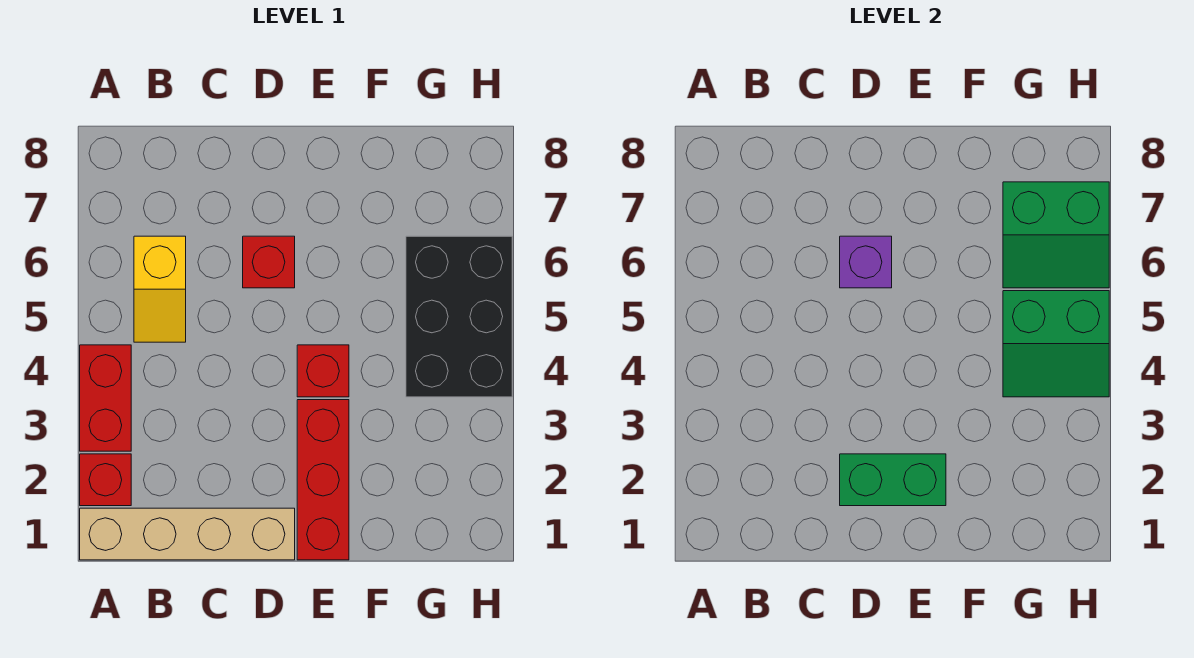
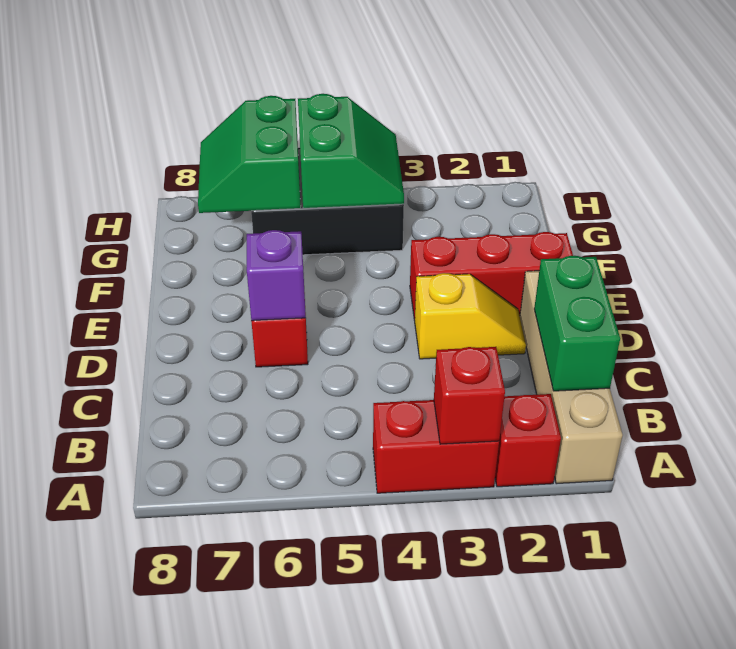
yellow 1x2 slope [134,236,186,342] -> yellow 1x2 slope moved to [415,273,526,359]
green 1x2 brick [840,454,946,506] -> green 1x2 brick moved to [534,256,620,391]
red 1x1 brick [297,345,349,397] -> red 1x1 brick moved to [434,347,505,444]
green 2x2 slope [1003,182,1109,288] -> green 2x2 slope turned to [198,96,301,213]

